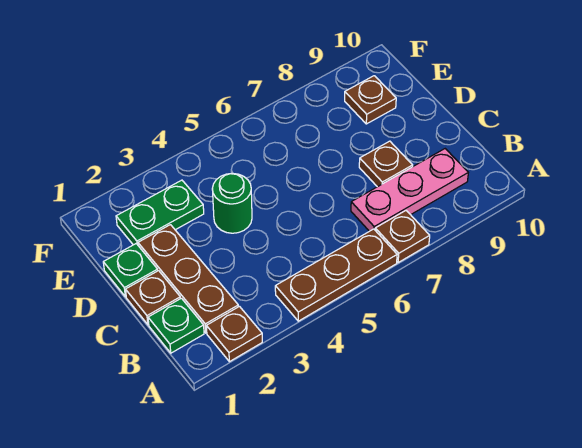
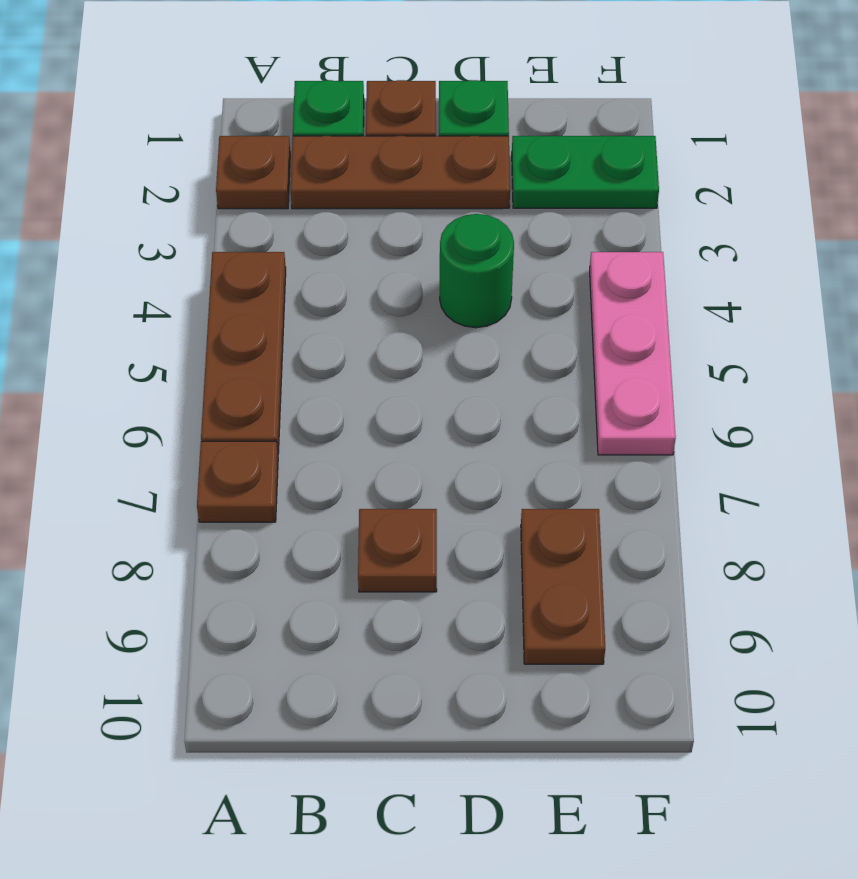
pink 1x3 plate [351,149,468,231] -> pink 1x3 plate moved to [590,252,676,455]
green 1x2 plate [116,180,204,245] -> green 1x2 plate turned to [512,136,659,208]
brown 1x1 plate [345,76,396,124] -> brown 1x2 plate [521,509,605,664]

